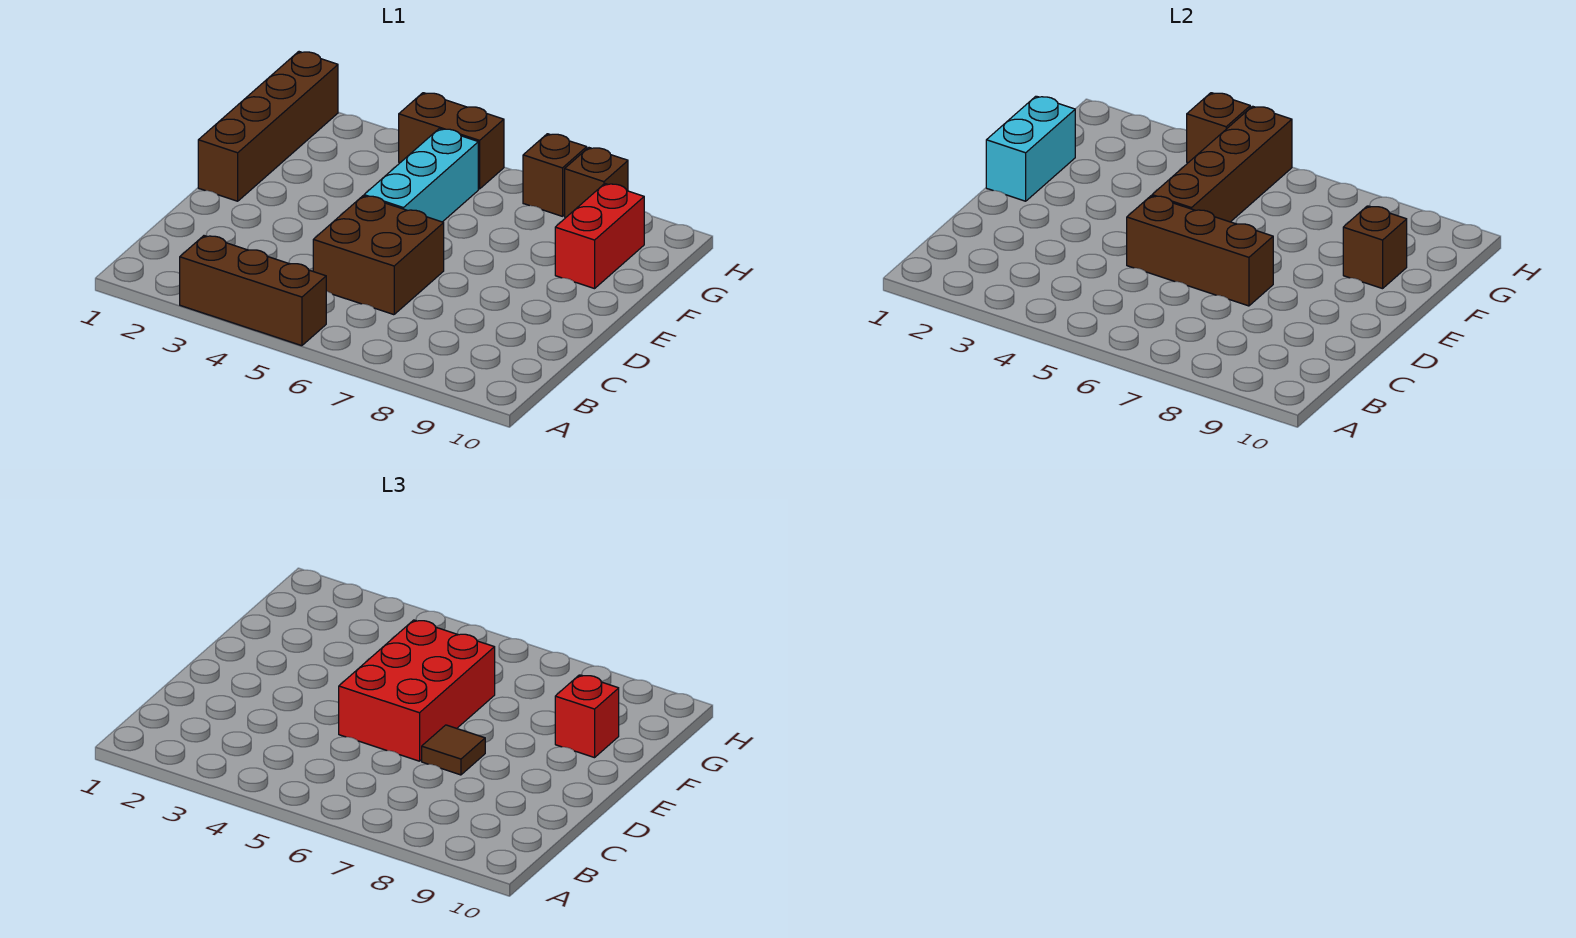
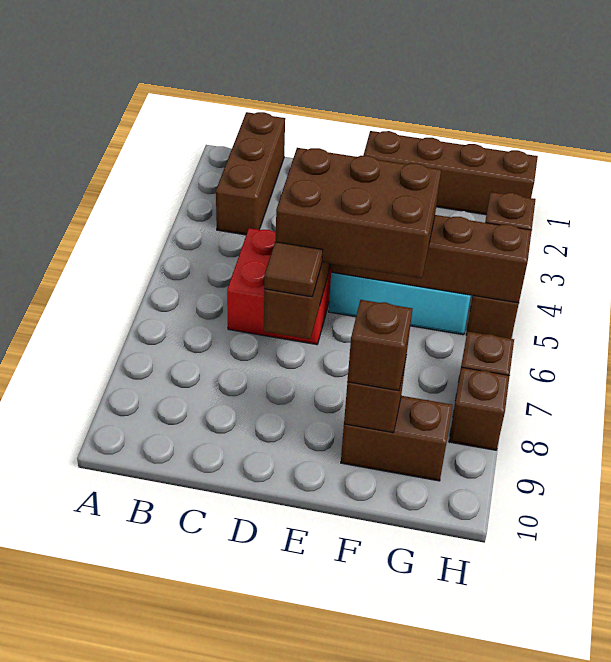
brown 1x3 brick [180,236,326,346] -> brown 1x3 brick moved to [216,112,285,235]
brown 2x2 brick [313,196,444,315] -> red 2x2 brick [227,228,332,345]
red 2x3 brick [339,620,495,761] -> brown 2x3 brick [276,148,441,278]
cyan 1x2 brick [986,96,1075,201] -> none
red 1x2 brick [555,184,644,289] -> brown 1x2 brick [341,396,453,481]
red 1x1 brick [555,675,619,758] -> brown 1x1 brick [347,300,412,391]

